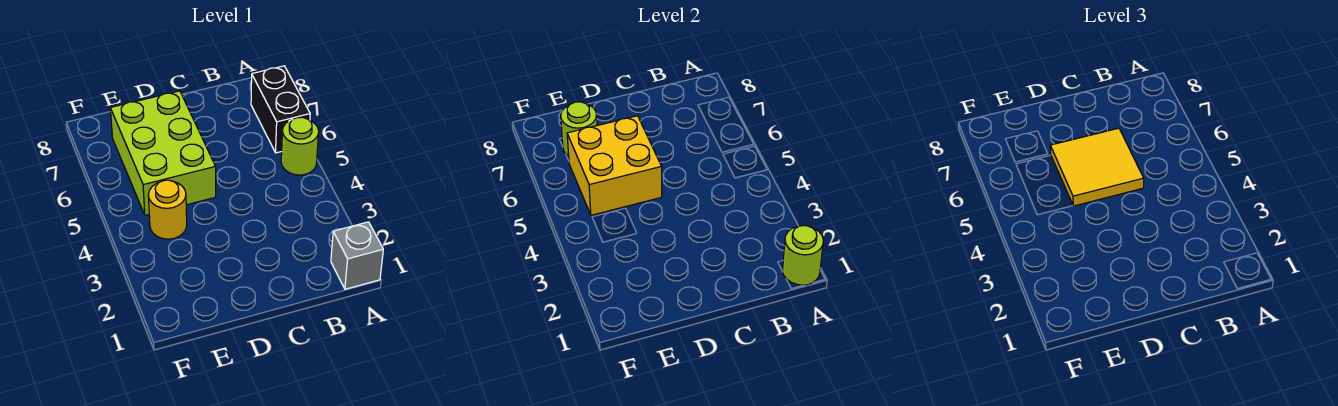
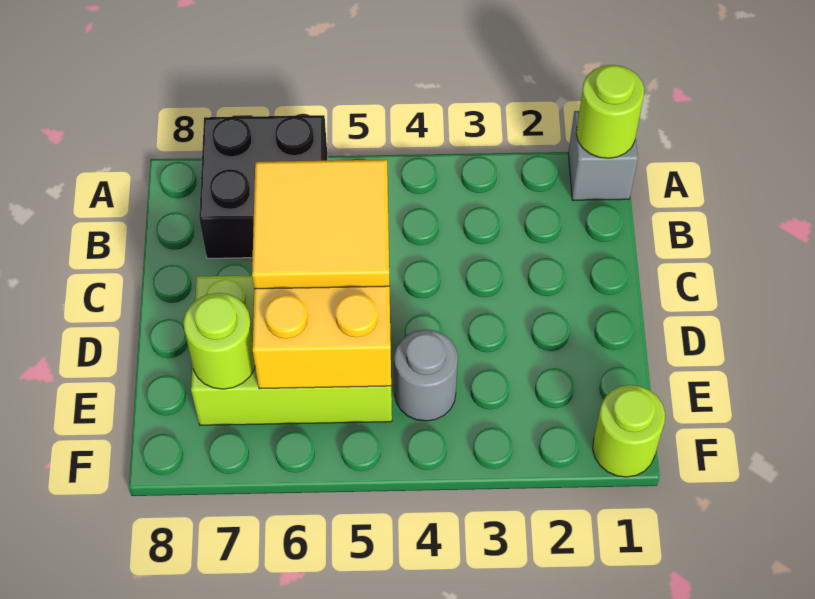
lime 1x1 round brick [281,117,319,175] -> lime 1x1 round brick moved to [593,385,665,477]
black 1x2 brick [251,66,310,153] -> black 2x2 brick [199,115,328,258]
yellow 1x1 round brick [148,180,187,239] -> grey 1x1 round brick [394,329,458,421]

